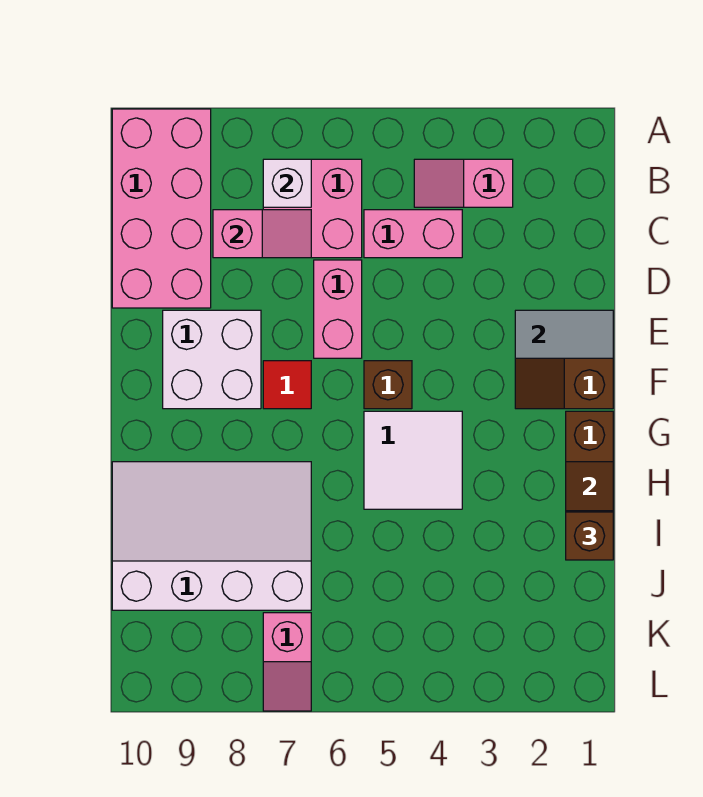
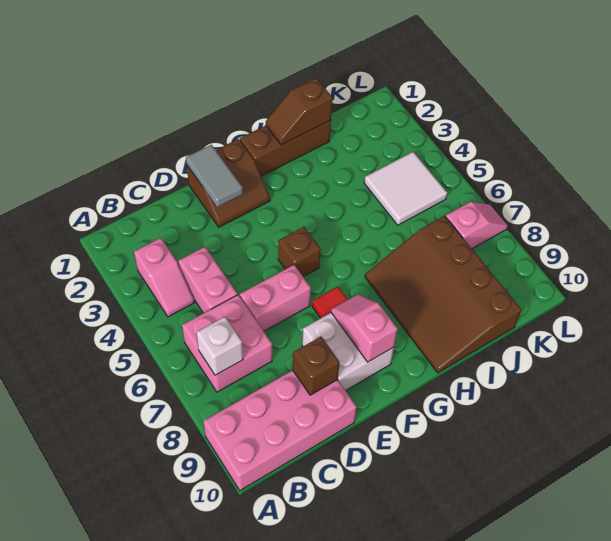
pink 1x2 slope [213,210,311,258] -> pink 1x2 slope moved to [331,294,398,362]
white 2x2 tile [364,411,462,509] -> white 2x2 tile moved to [364,152,447,225]
white 3x4 slope [112,462,311,610] -> brown 3x4 slope [365,216,521,373]
brown 1x1 brick [566,512,613,560] -> brown 1x1 brick moved to [293,337,340,395]

